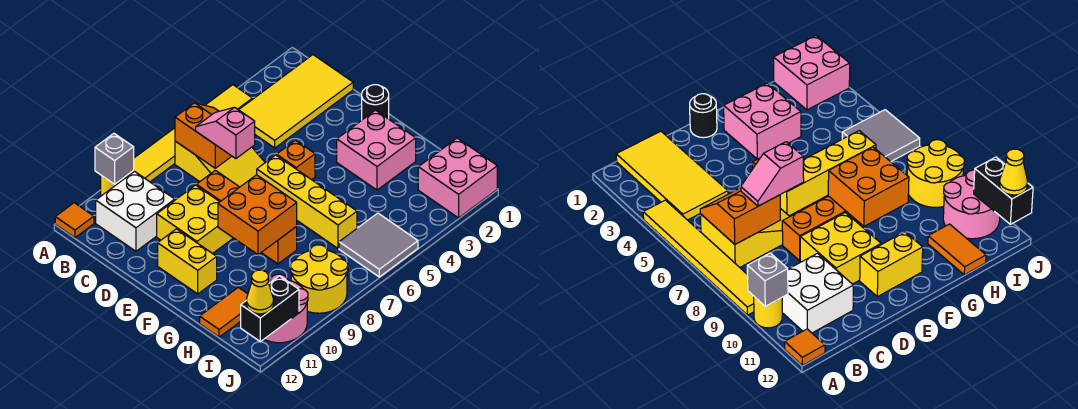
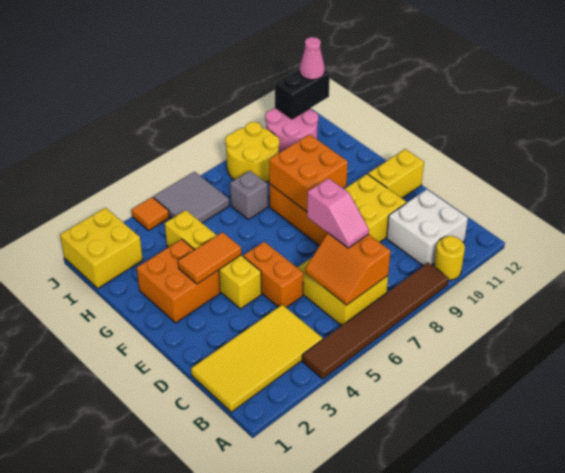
yellow 1x6 tile [128,85,252,182] -> brown 1x6 tile [302,263,449,379]
grey 1x1 brick [95,133,134,184] -> grey 1x1 brick moved to [230,171,268,220]
orange 1x1 tile [55,203,94,238] -> orange 1x1 tile moved to [132,197,169,230]
black 1x1 round brick [362,85,389,120] -> none
orange 1x1 brick [277,140,315,180] -> orange 1x2 brick [243,242,303,308]
yellow 1x4 brick [257,155,357,249] -> yellow 1x4 brick moved to [165,210,261,309]
yellow 1x2 brick [158,229,217,294] -> yellow 1x2 brick turned to [368,149,424,198]
pink 2x2 brick [337,110,416,190] -> orange 2x2 brick [137,239,220,323]
orange 1x2 tile [200,287,248,337] -> orange 1x2 tile moved to [178,232,241,284]
pink 2x2 brick [418,138,497,218] -> yellow 2x2 brick [60,208,143,288]
yellow 1x1 cone [247,270,273,314] -> pink 1x1 cone [300,37,325,80]

